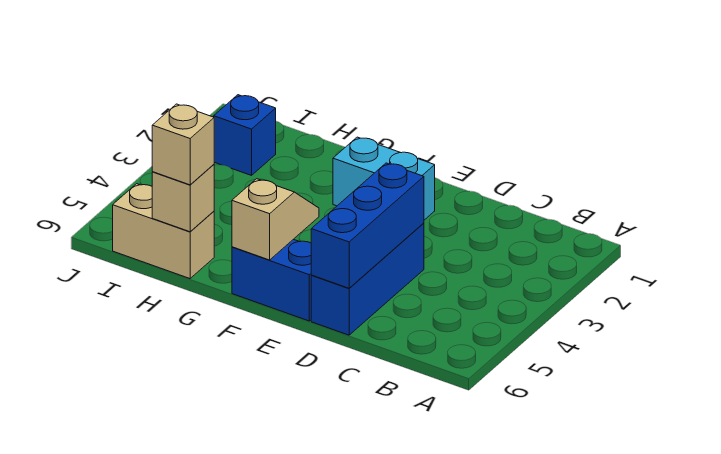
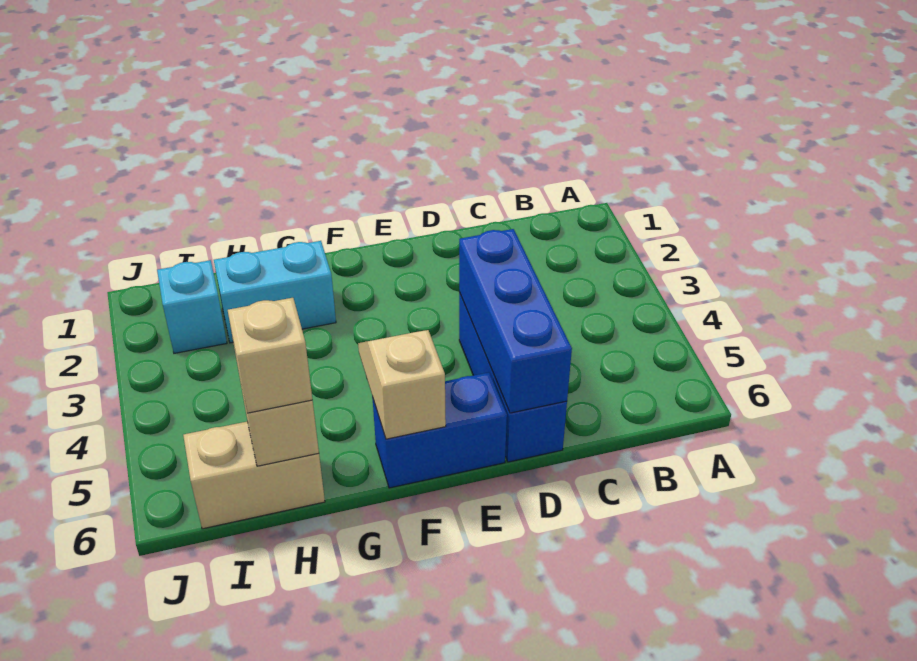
cyan 1x2 brick [333,137,435,220] -> cyan 1x2 brick moved to [214,241,336,343]
blue 1x1 brick [214,95,276,175] -> cyan 1x1 brick [157,260,227,353]

